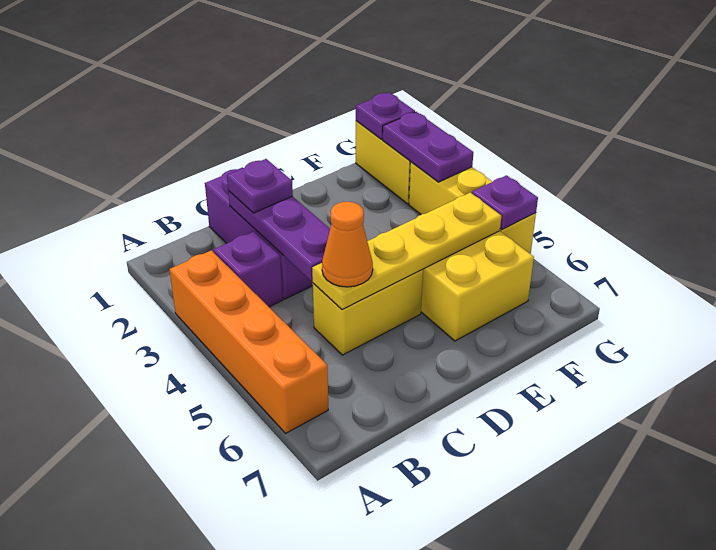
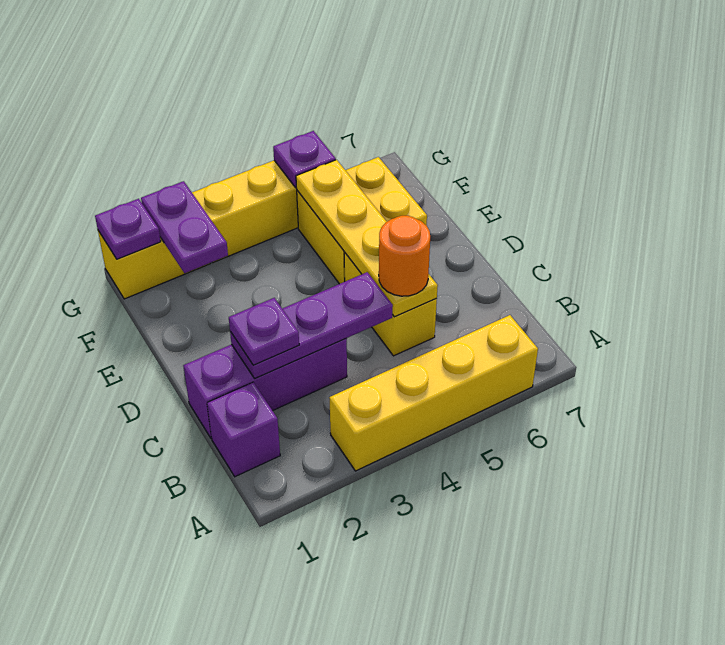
orange 1x4 brick [169,250,328,433] -> yellow 1x4 brick [329,315,538,471]
purple 1x1 brick [214,232,283,307] -> purple 1x1 brick moved to [207,382,280,477]
orange 1x1 cone [322,202,373,287] -> orange 1x1 round brick [379,216,430,296]
purple 1x2 plate [382,112,474,182] -> purple 1x2 plate turned to [141,181,228,273]

